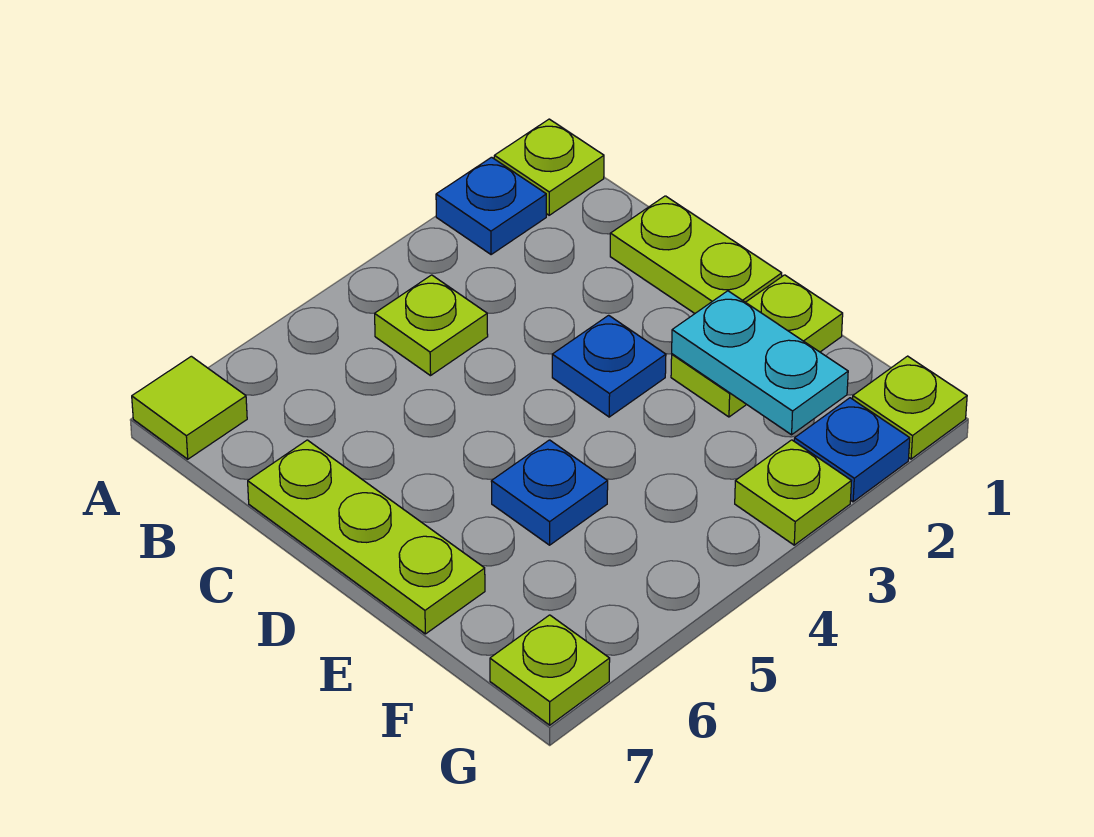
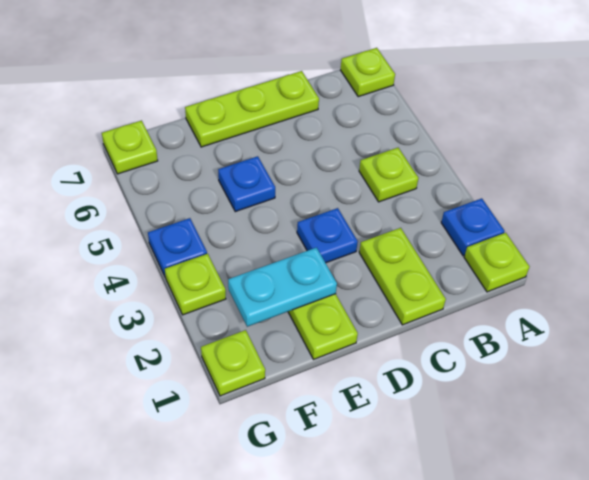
lime 1x1 tile [132,356,247,459] -> lime 1x1 plate [341,48,395,97]
lime 1x2 plate [610,196,782,313] -> lime 1x2 plate turned to [359,228,446,325]
blue 1x1 plate [794,398,910,502] -> blue 1x1 plate moved to [148,218,207,277]

